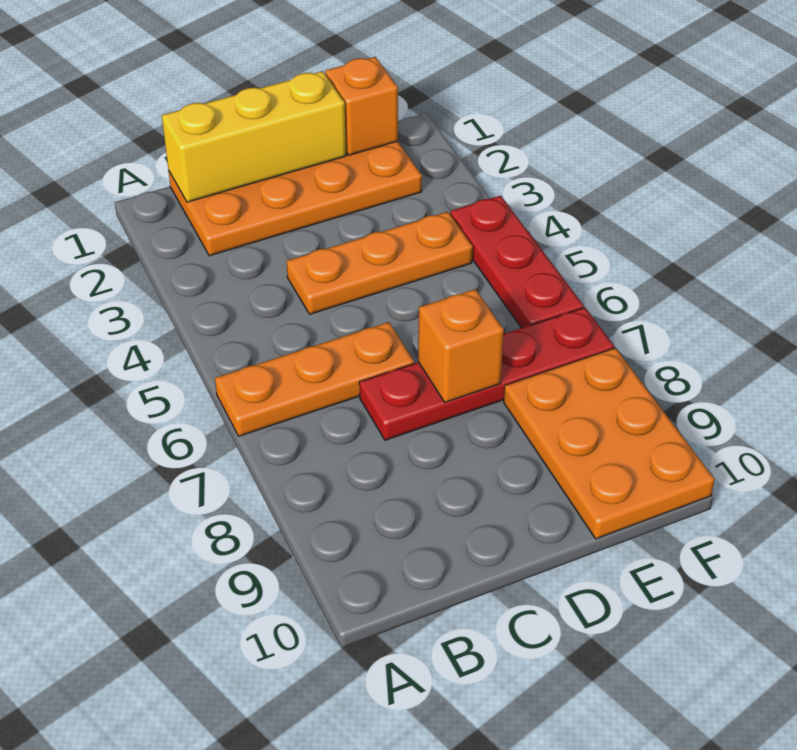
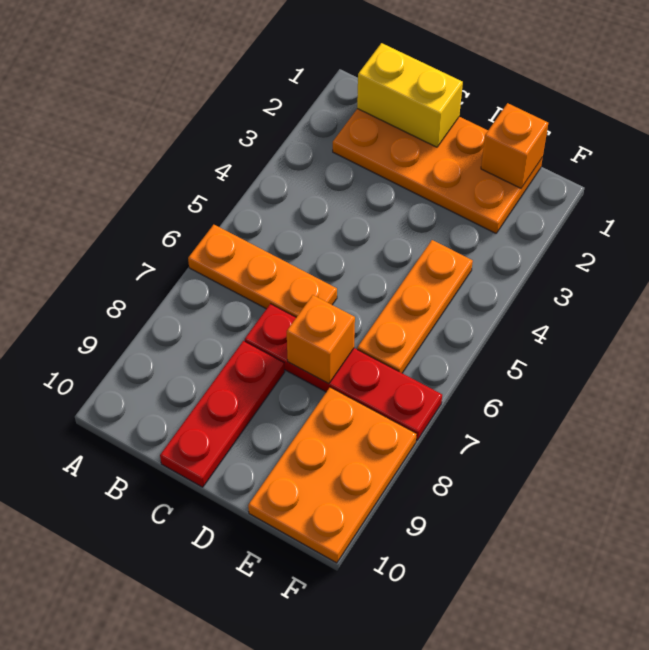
yellow 1x3 brick [162,71,346,202] -> yellow 1x2 brick [357,43,463,147]
orange 1x3 plate [287,212,473,314] -> orange 1x3 plate turned to [357,240,473,373]
red 1x3 plate [450,196,583,328] -> red 1x3 plate moved to [160,341,285,487]

